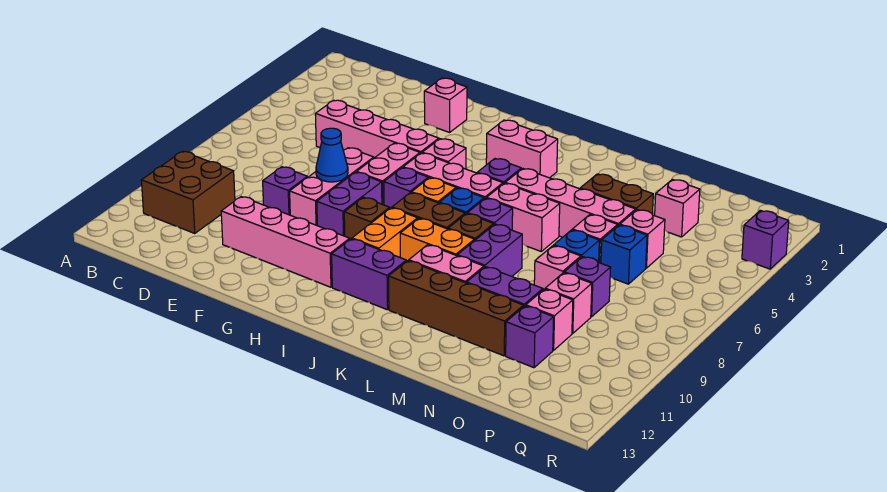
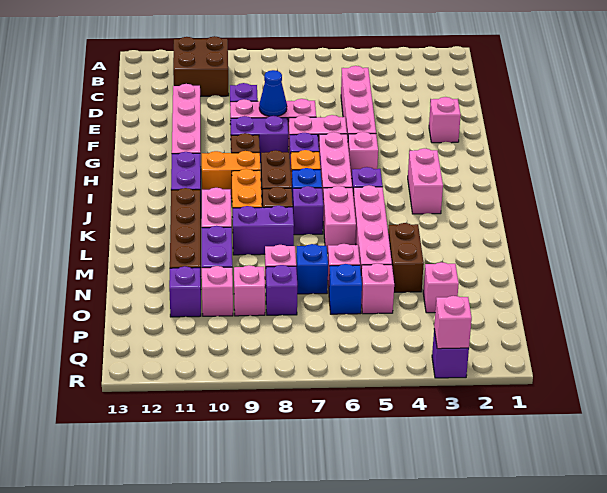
none -> pink 1x1 brick [434,296,472,349]

